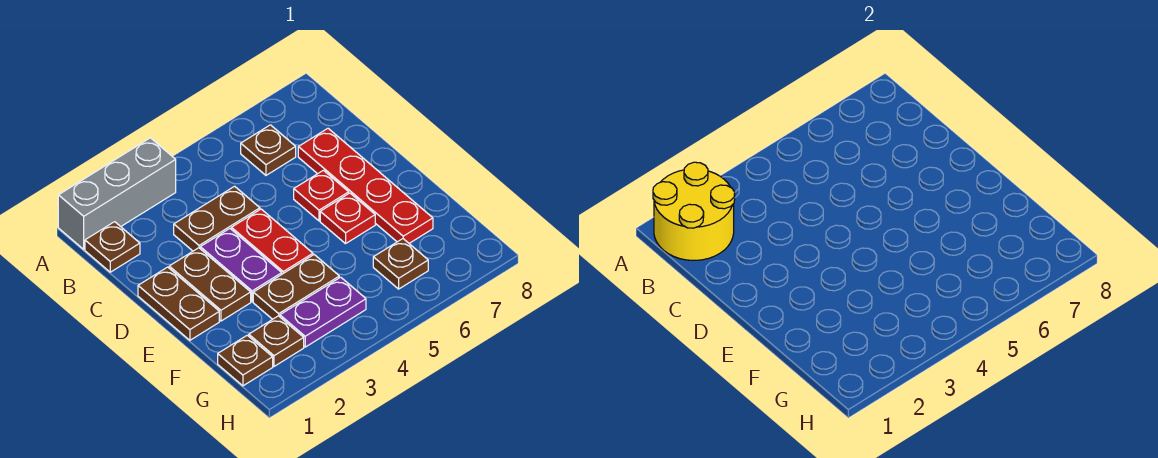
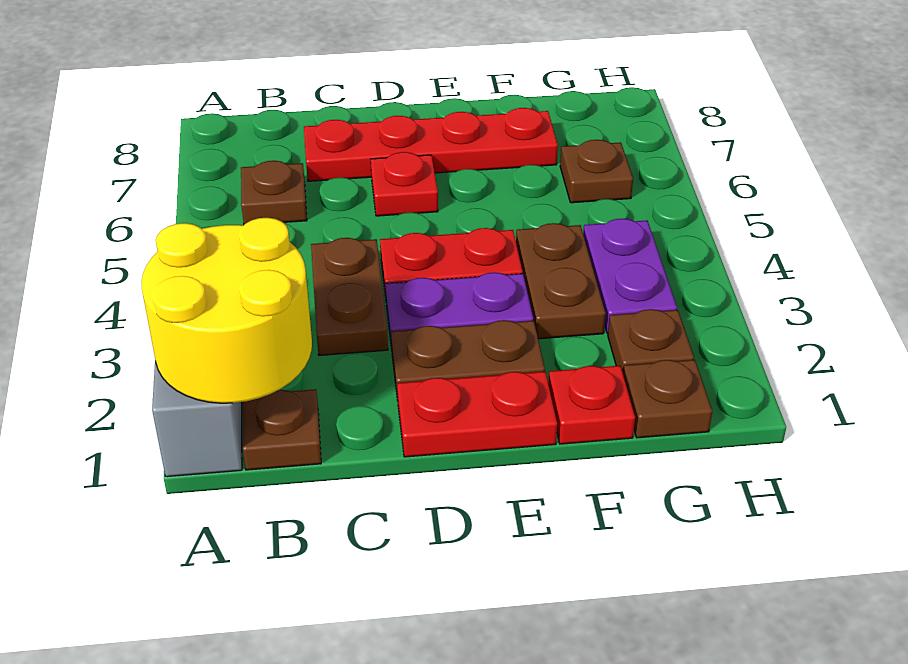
brown 1x2 plate [138,267,219,340] -> red 1x2 plate [397,371,557,457]
red 1x1 plate [320,193,375,244] -> red 1x1 plate moved to [548,366,635,444]

